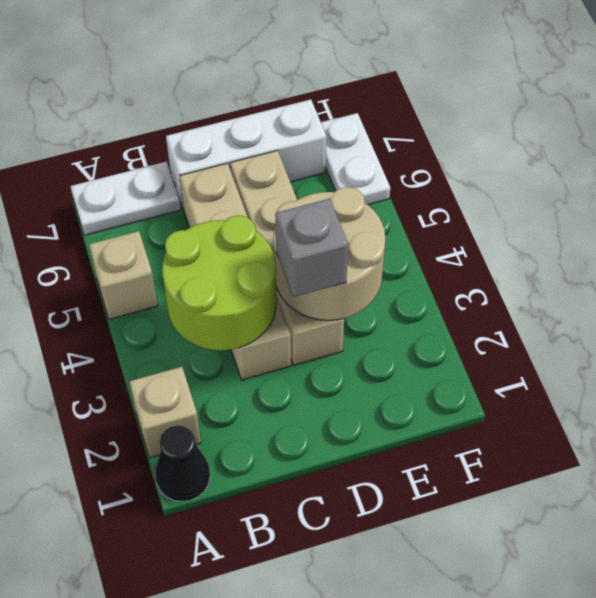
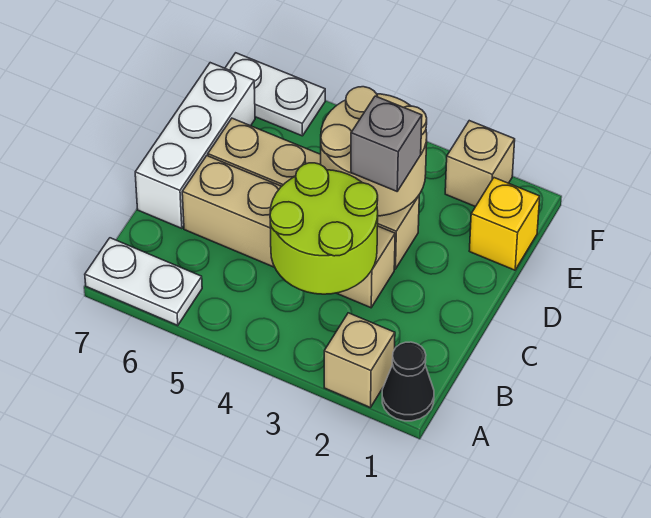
tan 1x1 brick [89,231,158,319] -> tan 1x1 brick moved to [445,121,515,207]
white 1x2 plate [70,162,181,235] -> white 1x2 plate turned to [85,238,202,325]
none -> yellow 1x1 brick [469,178,540,270]

